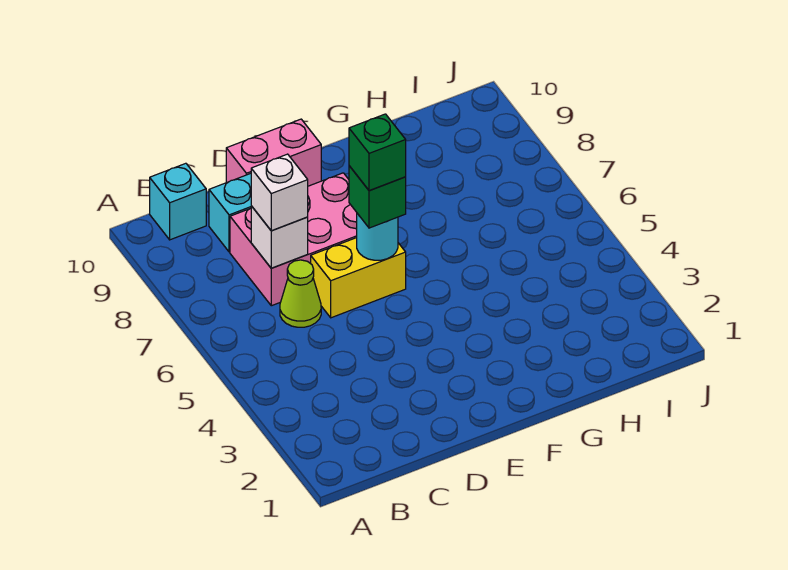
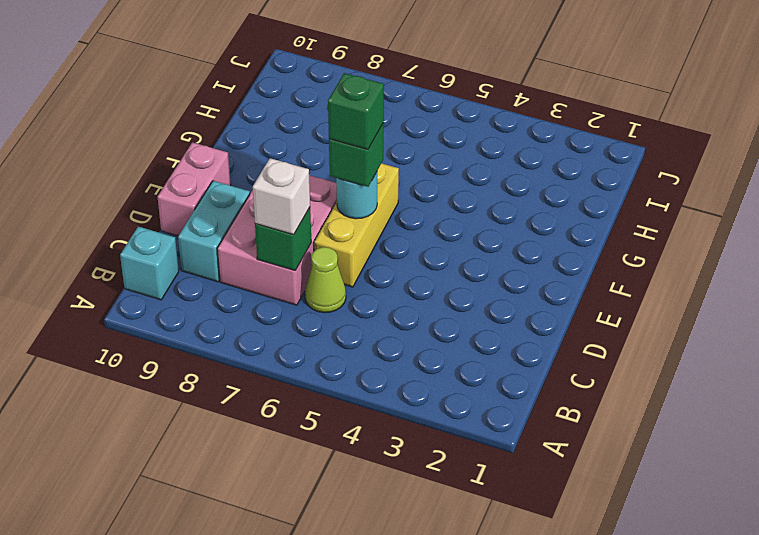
white 1x1 brick [251,206,308,268] -> green 1x1 brick [255,208,311,270]
yellow 1x2 brick [311,238,406,318] -> yellow 1x3 brick [314,163,399,287]

